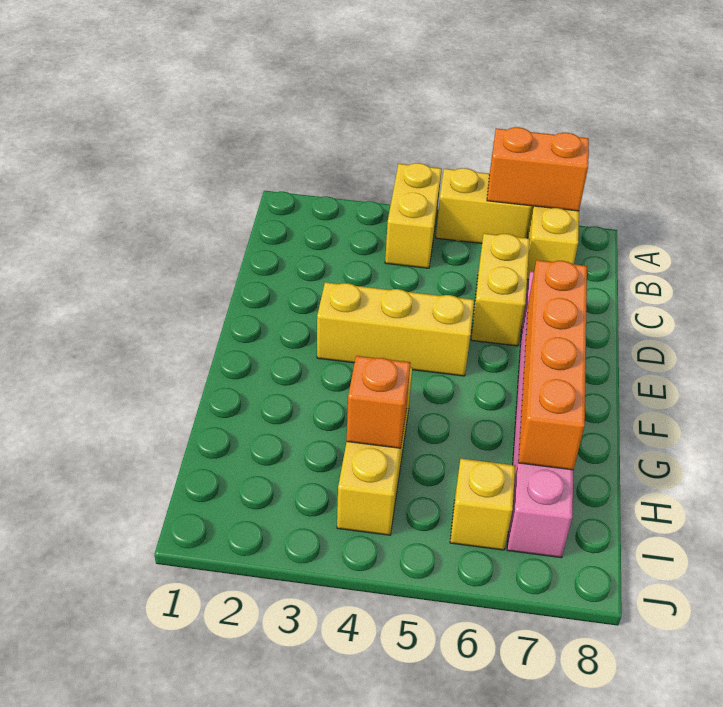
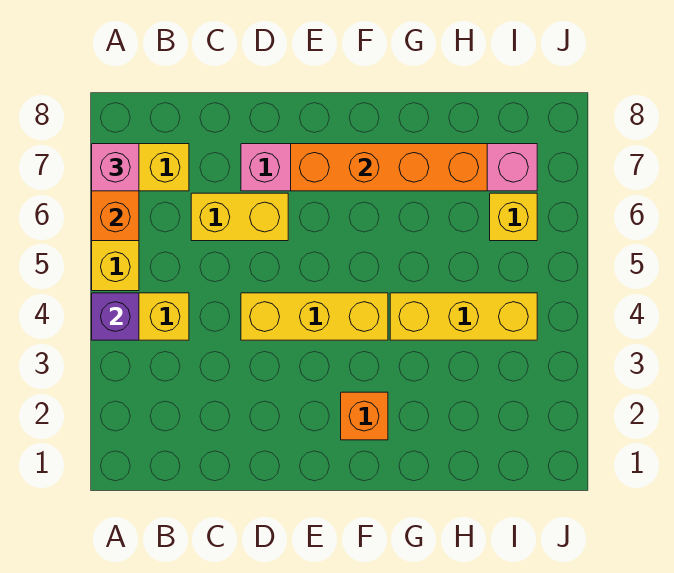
none -> purple 1x1 brick [92,293,139,340]
none -> pink 1x1 brick [92,144,139,191]
yellow 1x3 brick [317,282,474,376] -> yellow 1x3 brick turned to [241,293,388,340]
orange 1x1 brick [347,356,410,448] -> orange 1x1 brick moved to [341,392,388,440]

